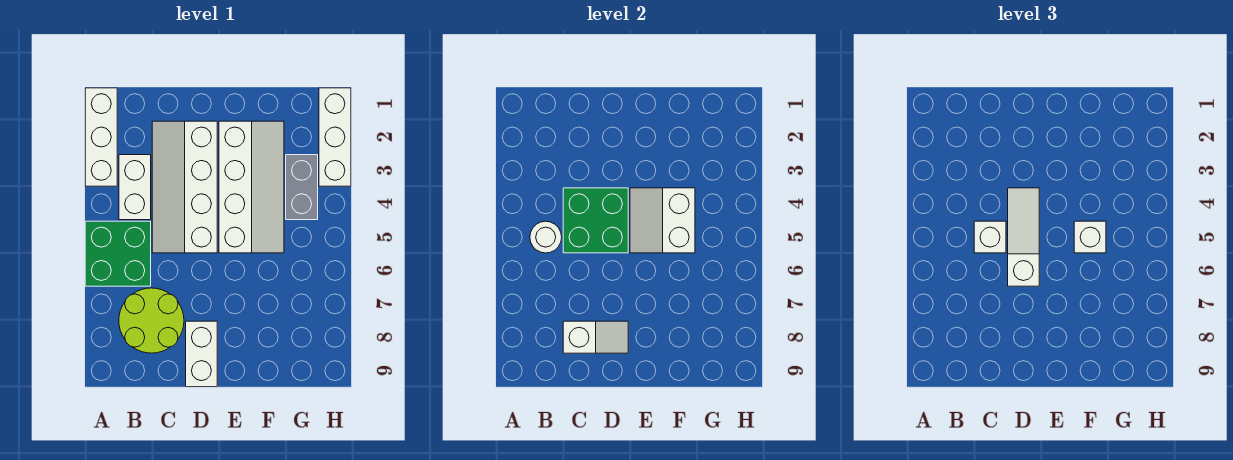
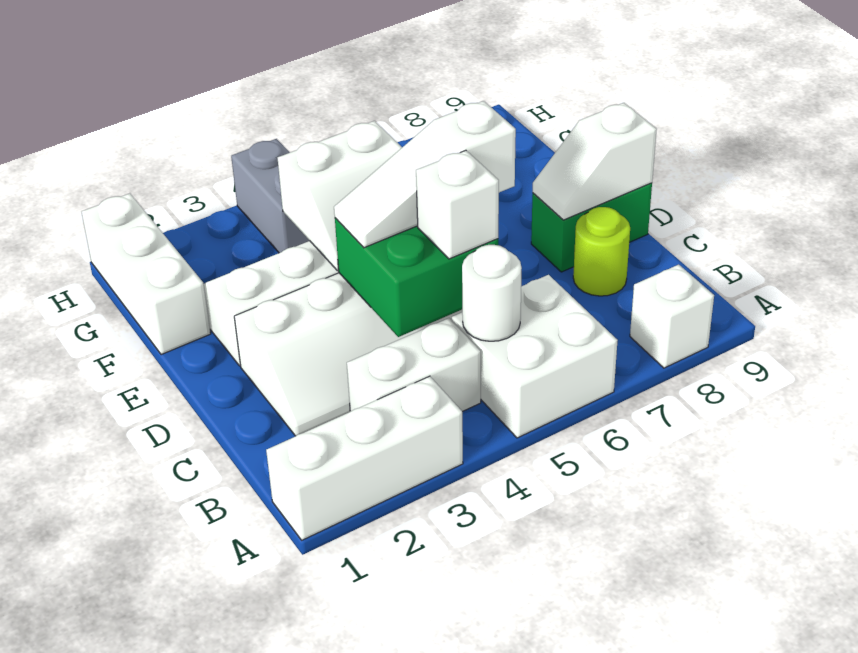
green 2x2 brick [85,221,151,286] -> white 2x2 brick [452,275,618,438]
lime 2x2 round brick [119,288,184,353] -> lime 1x1 round brick [573,207,630,296]
white 1x2 slope [563,321,628,353] -> white 1x2 slope turned to [533,103,657,220]
white 1x2 brick [186,321,217,387] -> green 1x2 brick [531,183,652,272]
white 1x1 brick [1074,221,1106,253] -> white 1x1 brick moved to [630,265,714,368]
grey 1x2 brick [286,155,318,220] -> grey 1x2 brick turned to [231,139,310,253]
white 1x3 brick [319,88,351,186] -> white 1x3 brick turned to [82,193,211,355]

